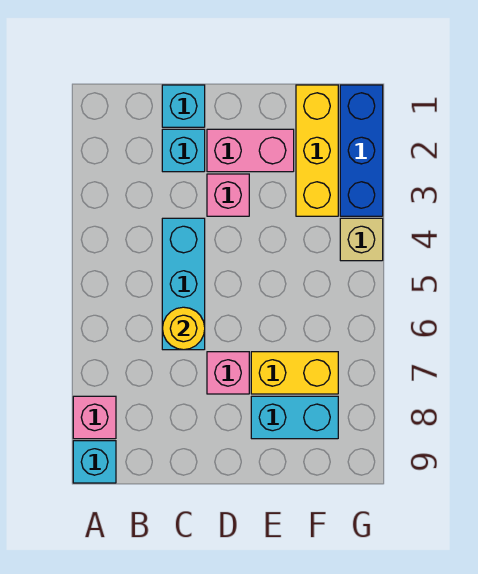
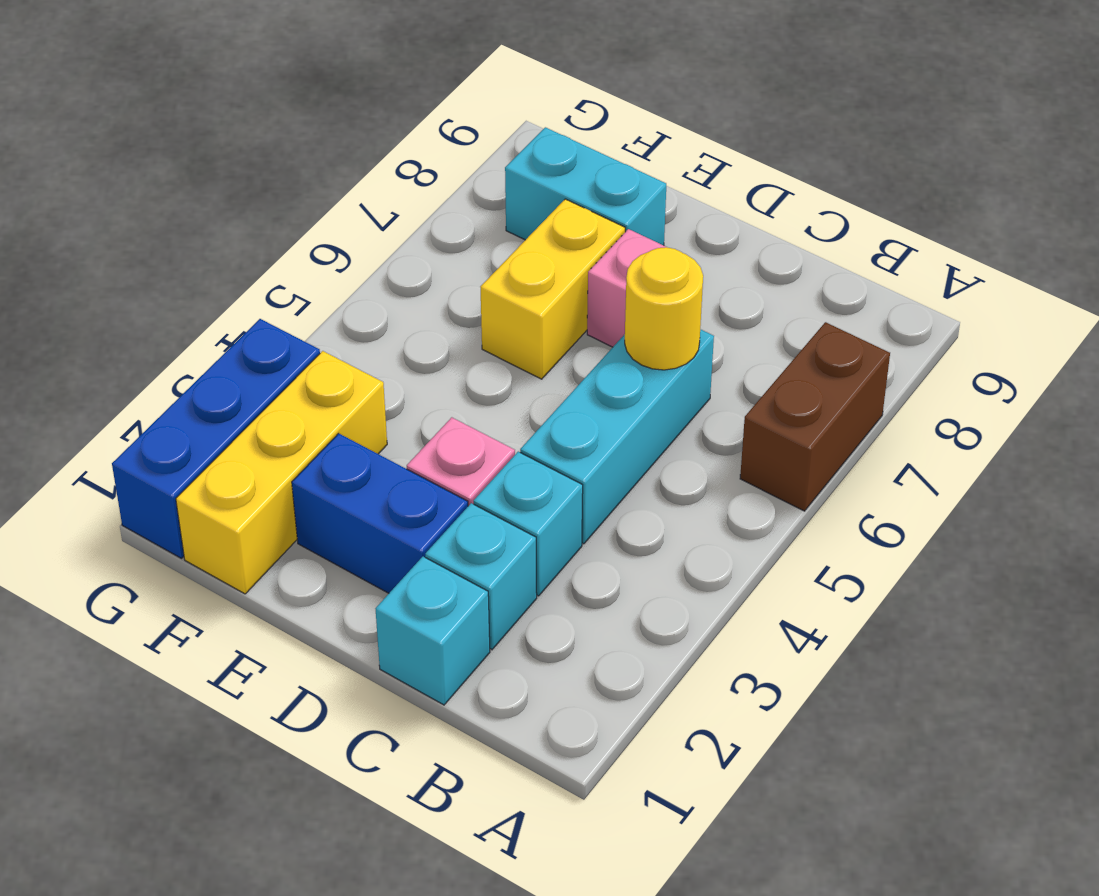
none -> brown 1x2 brick [740,322,890,511]
pink 1x1 brick [73,396,116,439] -> none
cyan 1x1 brick [73,441,116,483] -> cyan 1x1 brick moved to [474,452,583,596]
pink 1x2 brick [207,129,294,172] -> blue 1x2 brick [292,433,468,593]
yellow 1x2 brick [251,352,338,394] -> yellow 1x2 brick turned to [480,199,625,379]
tan 1x1 brick [340,218,383,261] -> none

